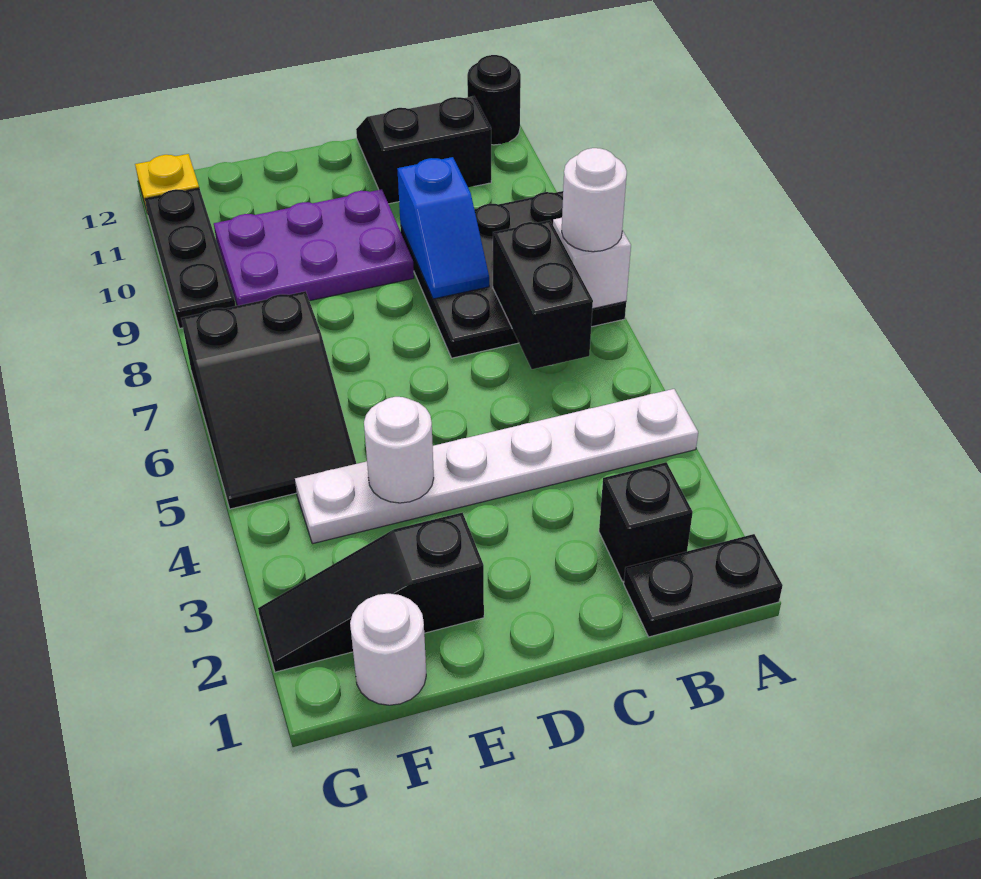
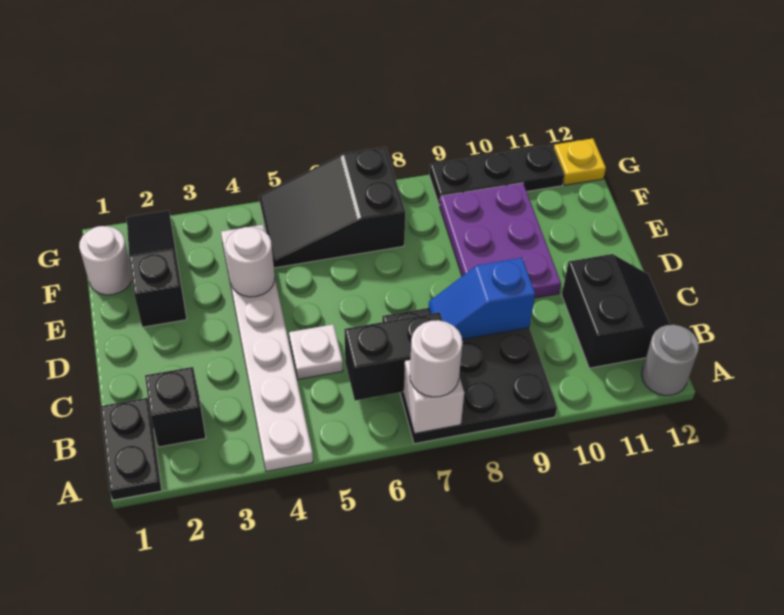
black 1x1 round brick [467,55,521,145] -> grey 1x1 round brick [642,325,699,396]
none -> white 1x1 plate [289,325,343,379]

